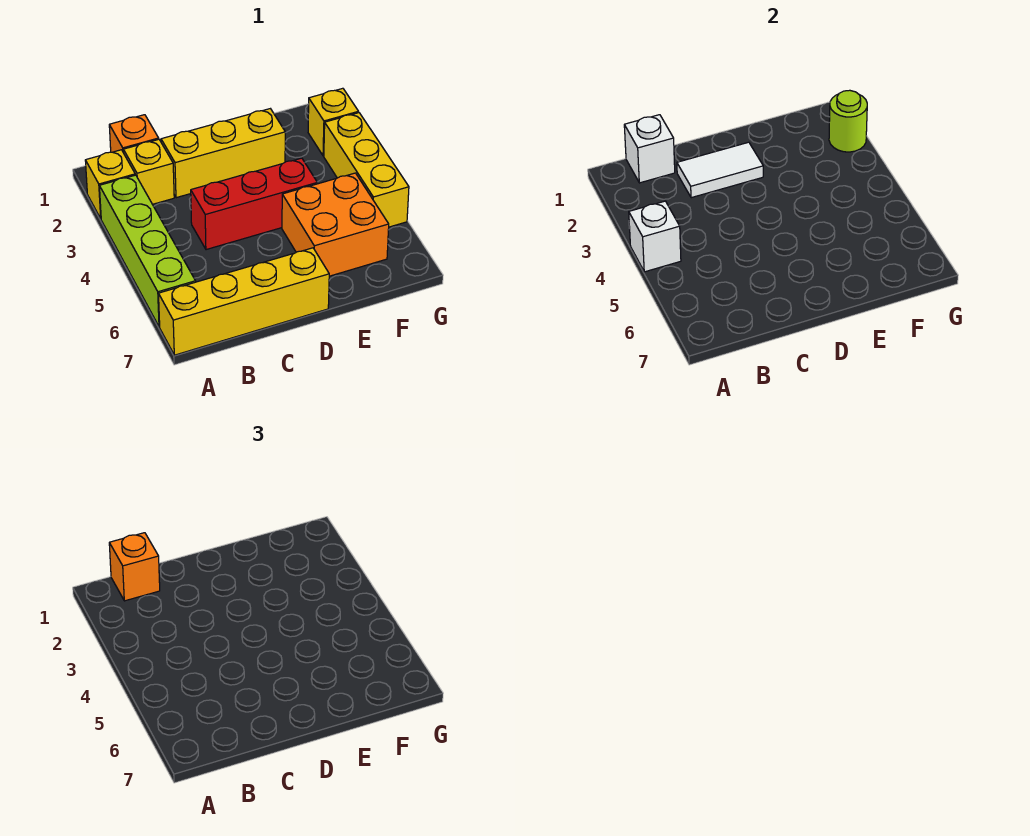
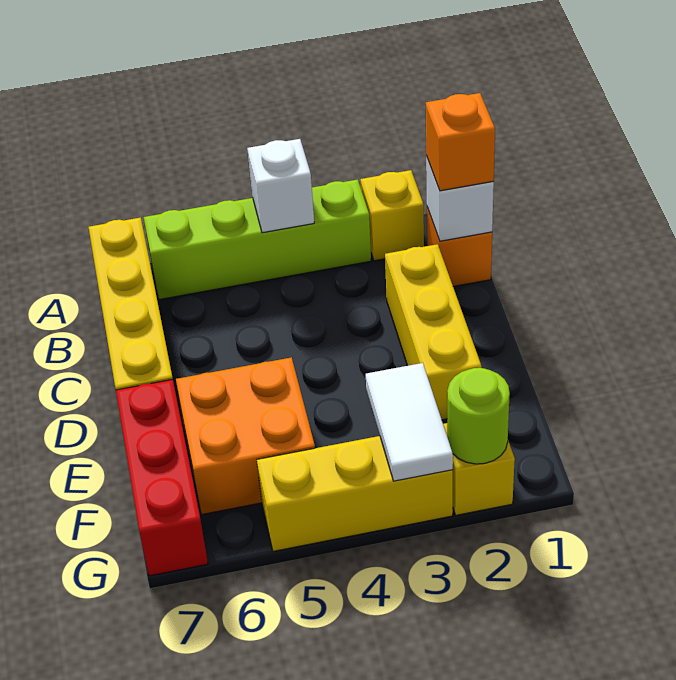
yellow 1x1 brick [123,139,174,204] -> none
white 1x2 tile [677,142,763,198] -> white 1x2 tile moved to [366,363,453,481]
red 1x3 brick [191,158,317,250] -> red 1x3 brick moved to [116,380,208,576]

